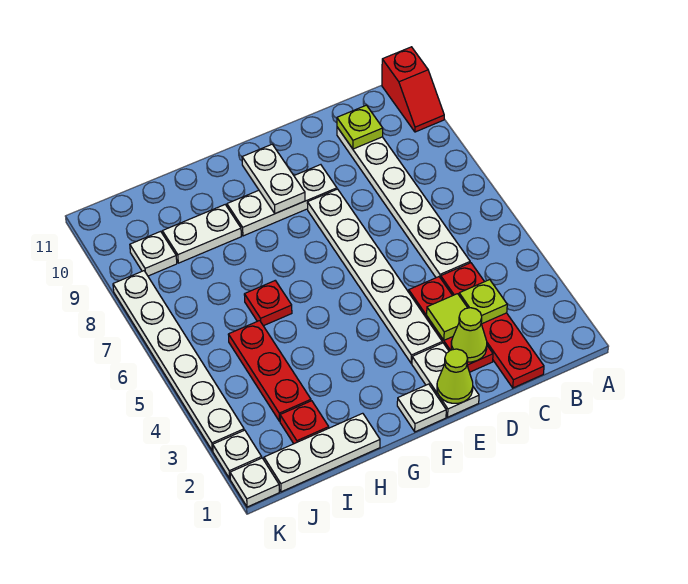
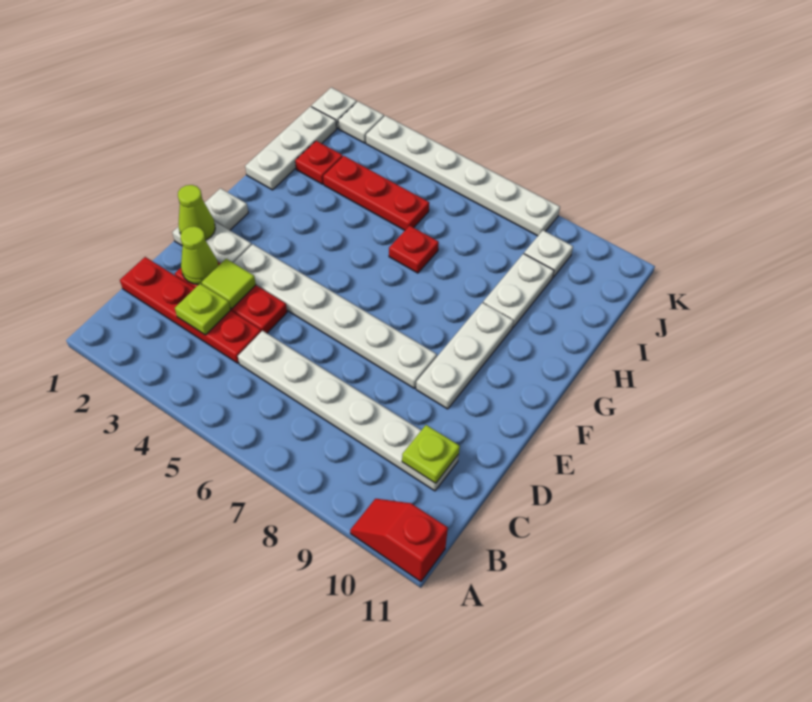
white 1x2 plate [242,144,305,214] -> none

